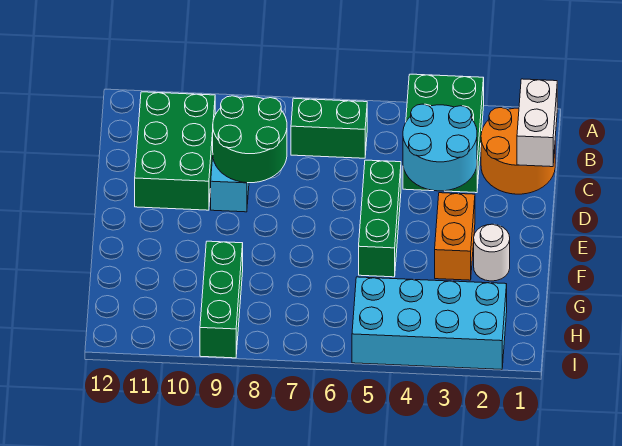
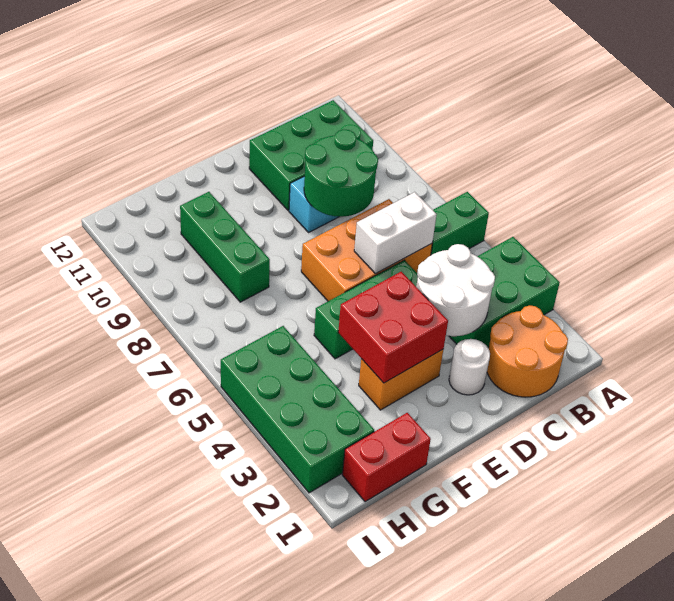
white 1x2 brick [517,79,557,167] -> white 1x2 brick moved to [354,192,437,274]
green 1x2 brick [291,98,367,158] -> green 1x2 brick turned to [431,192,489,255]
cyan 2x2 round brick [403,104,477,191] -> white 2x2 round brick [416,244,495,336]
none -> orange 2x3 brick [301,199,432,301]
none -> red 2x2 brick [338,272,448,383]
white 1x1 round brick [474,224,510,281] -> white 1x1 round brick moved to [449,339,490,395]
none -> red 1x2 brick [342,413,431,502]
green 1x3 brick [200,241,243,358] -> green 1x3 brick turned to [180,192,270,302]
cyan 2x4 brick [352,277,507,370] -> green 2x4 brick [221,326,374,493]

